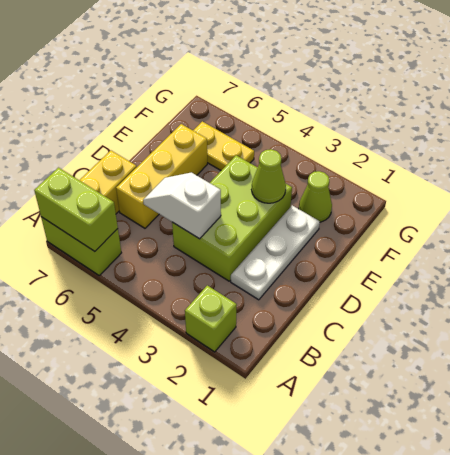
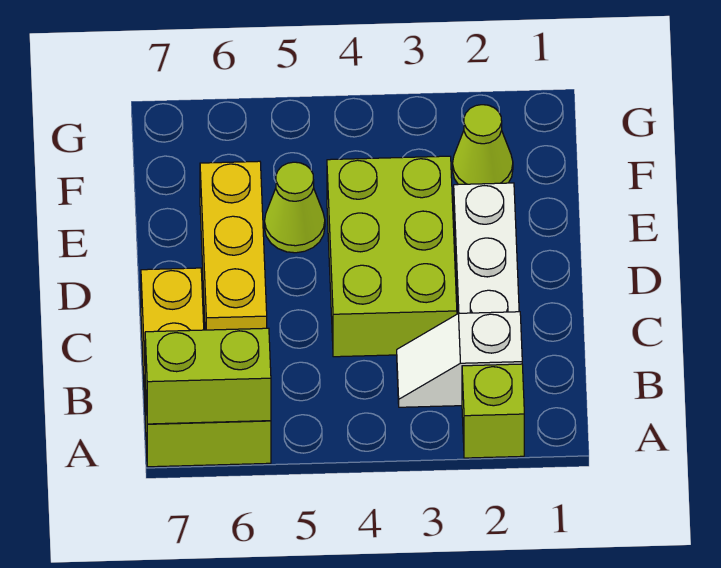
white 1x2 slope [143,172,221,239] -> white 1x2 slope moved to [397,312,522,407]
lime 1x1 cone [252,149,286,203] -> lime 1x1 cone moved to [265,162,325,253]
yellow 1x2 plate [193,121,254,170] -> none

